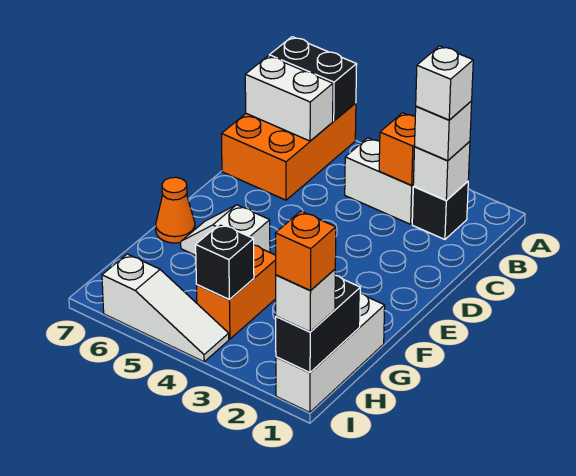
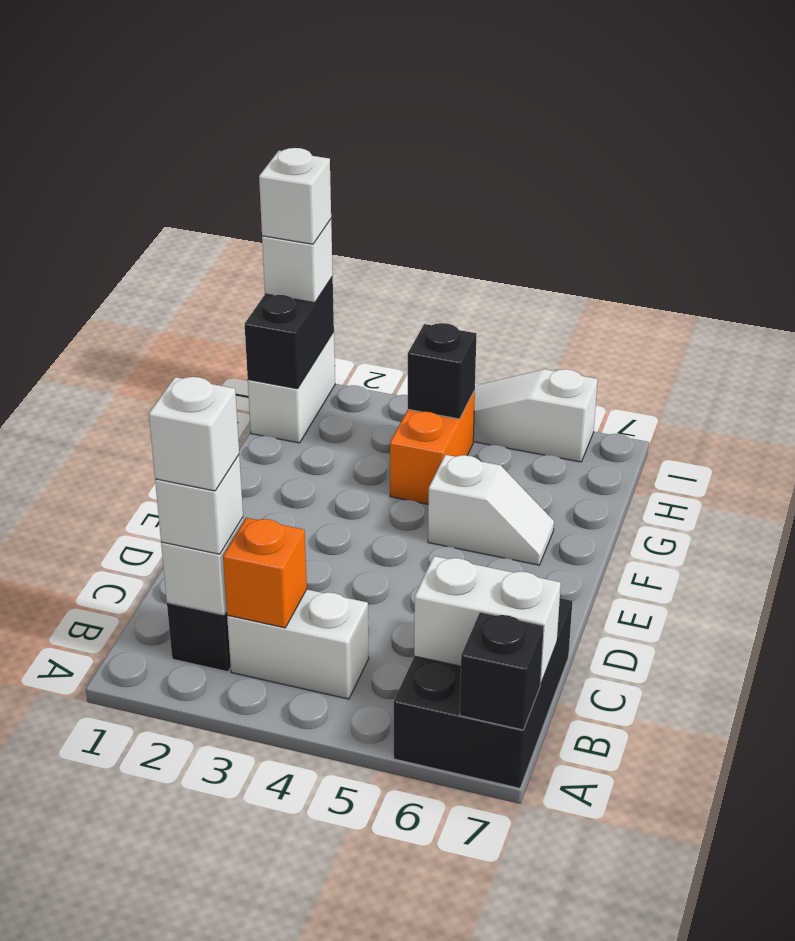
orange 2x3 brick [221,103,356,200] -> black 2x3 brick [394,598,572,788]
black 1x2 brick [269,37,357,121] -> black 1x1 brick [460,612,544,730]
orange 1x1 cone [156,177,195,243] -> none
white 1x3 brick [276,293,385,412] -> white 1x2 brick [248,332,335,443]
orange 1x1 brick [275,211,336,290] -> white 1x1 brick [259,148,331,244]

